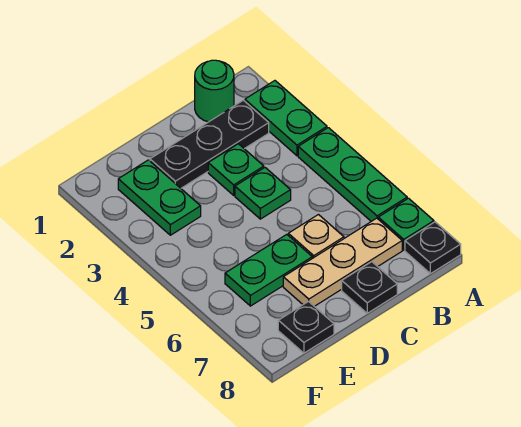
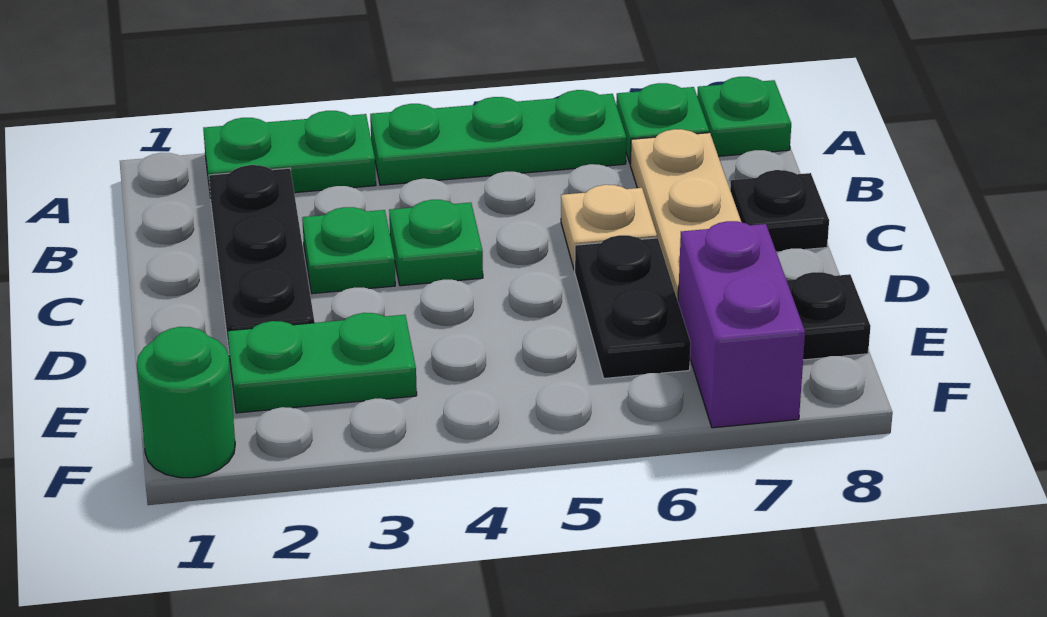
black 1x1 plate [405,222,461,274] -> green 1x1 plate [697,77,791,156]
green 1x1 round brick [195,60,234,122] -> green 1x1 round brick moved to [137,327,235,478]
green 1x2 plate [225,234,312,306] -> black 1x2 plate [575,235,691,378]
none -> purple 1x2 brick [678,221,805,428]

